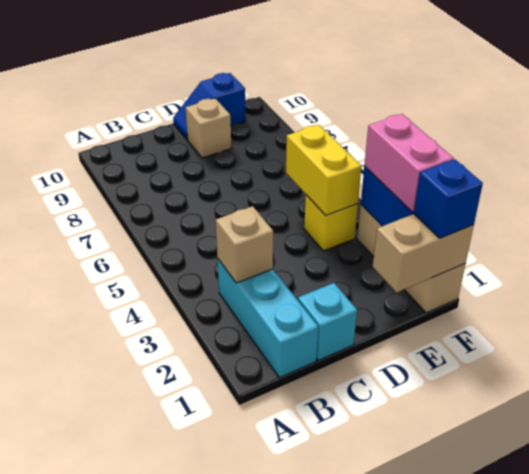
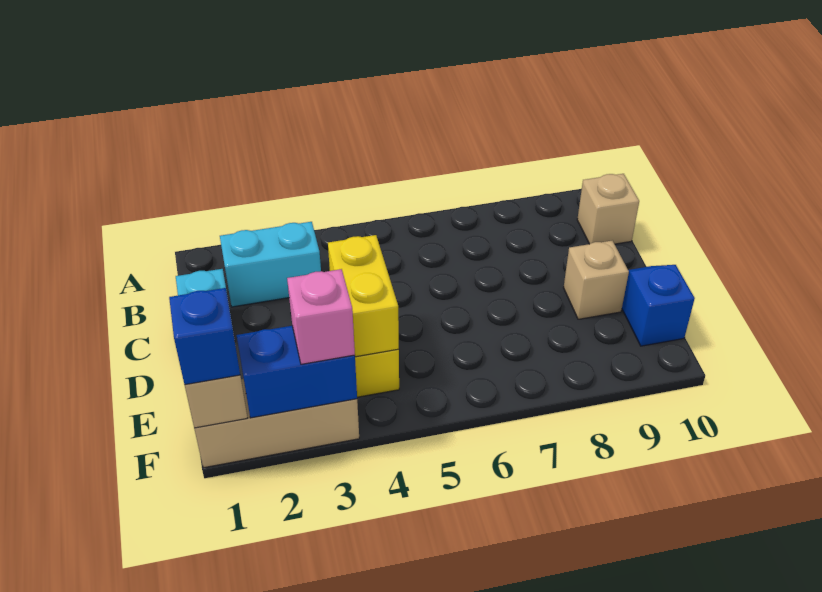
cyan 1x3 brick [217,258,318,378] -> cyan 1x2 brick [220,222,321,307]
tan 1x1 brick [216,206,273,283] -> tan 1x1 brick moved to [577,174,639,244]
yellow 1x2 brick [286,125,361,215] -> yellow 1x2 brick turned to [328,235,399,357]
pink 1x2 brick [364,114,454,212] -> pink 1x1 brick [287,269,355,364]

